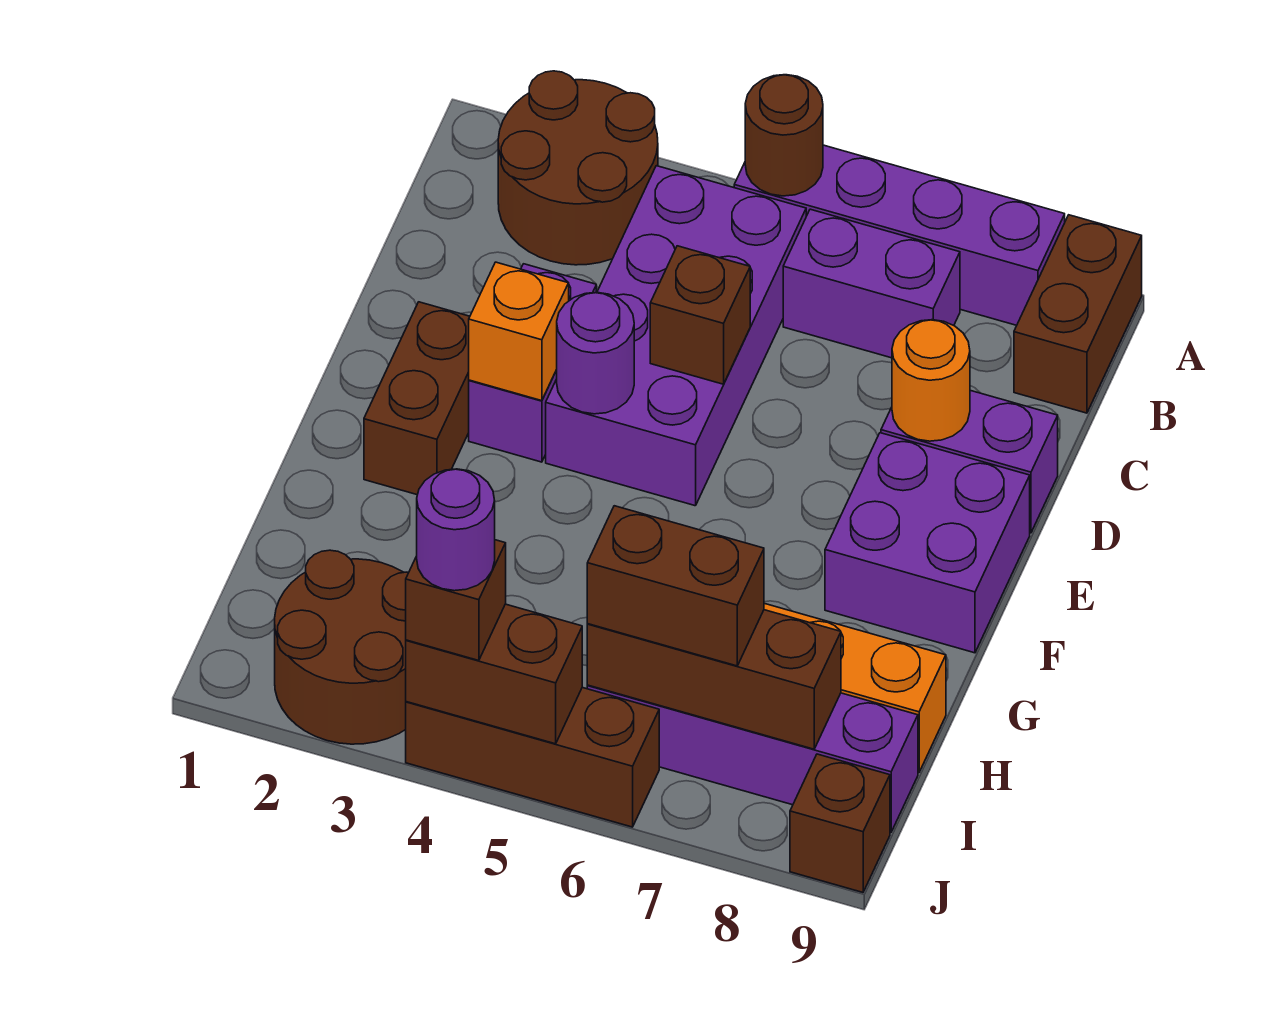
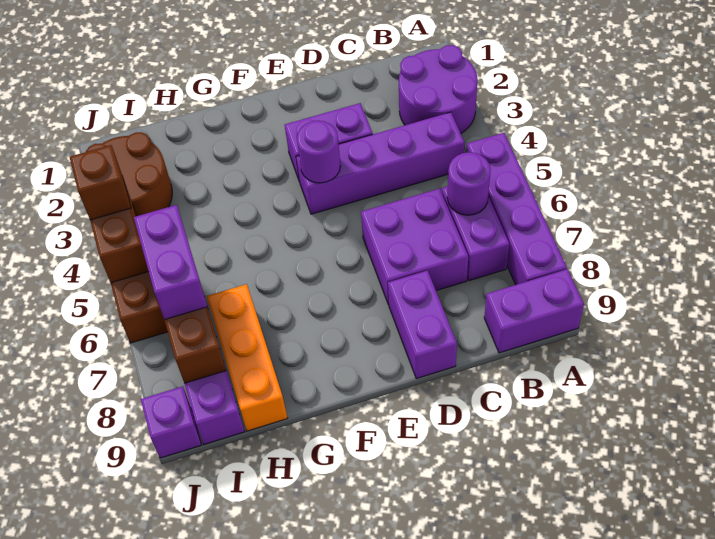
brown 2x2 round brick [498,71,658,265] -> purple 2x2 round brick [399,45,478,133]
brown 1x1 round brick [745,75,823,196] -> none
brown 1x2 brick [1014,215,1142,413] -> purple 1x2 brick [484,269,584,353]
purple 2x4 brick [546,166,806,506] -> purple 1x4 brick [296,112,465,214]
brown 1x1 brick [650,246,750,384] -> none
orange 1x1 round brick [892,320,970,441] -> none
brown 1x2 brick [364,302,470,495] -> none
orange 1x1 brick [469,262,569,401] -> none
purple 2x2 brick [825,433,1030,653] -> purple 2x2 brick moved to [361,189,468,305]
brown 1x2 brick [587,506,764,666] -> purple 1x2 brick [134,205,207,320]
purple 1x1 round brick [417,469,495,591] -> purple 1x1 round brick moved to [447,152,491,215]
brown 1x1 brick [790,754,890,892] -> purple 1x1 brick [141,386,201,458]

